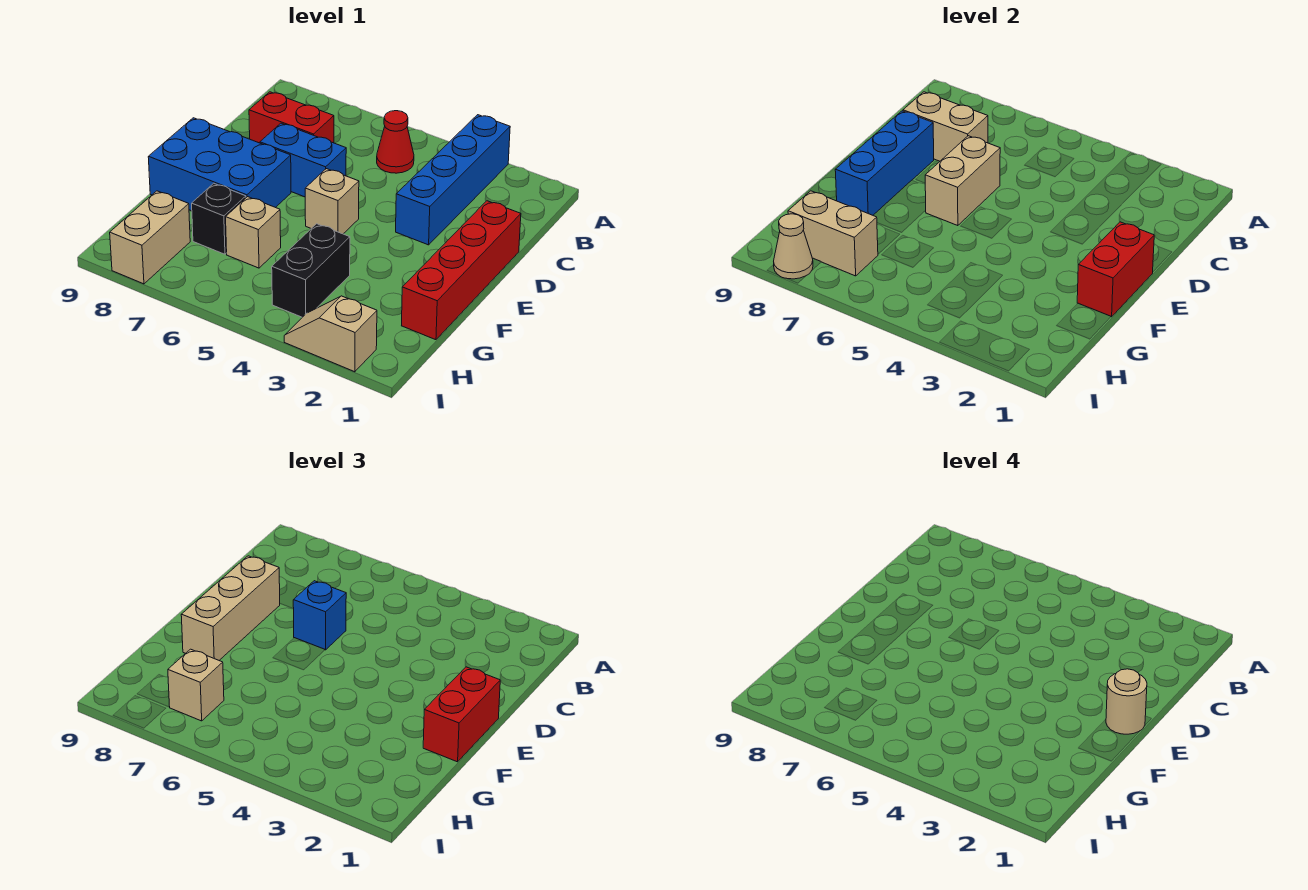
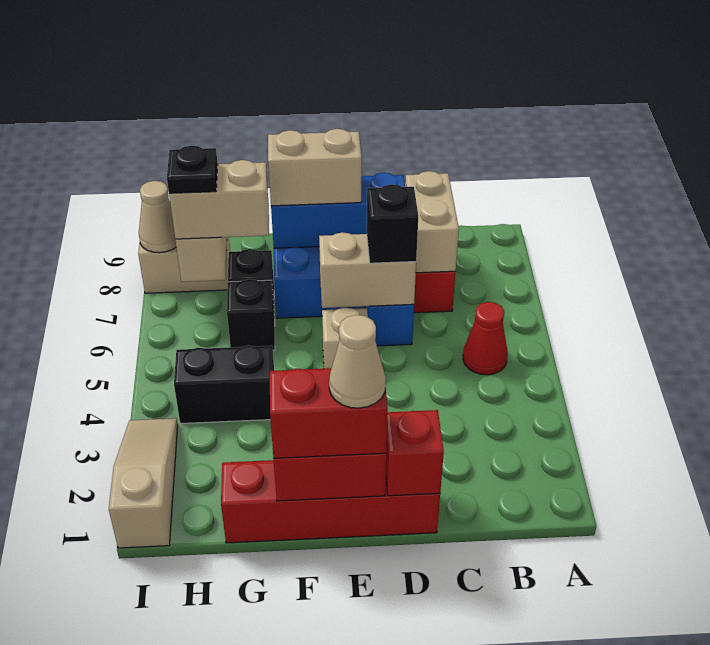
blue 1x4 brick [396,115,510,245] -> none
none -> red 1x1 brick [386,410,444,496]
blue 1x1 brick [293,581,346,650] -> black 1x1 brick [367,184,418,263]
tan 1x3 brick [181,556,280,660] -> tan 1x2 brick [268,129,362,206]
tan 1x1 round brick [1106,669,1147,734] -> tan 1x1 cone [329,315,386,408]
tan 1x1 brick [226,197,281,268] -> black 1x1 brick [227,279,275,350]
tan 1x1 brick [168,649,224,721] -> tan 1x2 brick [169,160,269,239]
none -> black 1x1 plate [167,145,218,193]
tan 1x2 slope [284,296,377,372] -> tan 1x3 slope [109,418,178,548]

